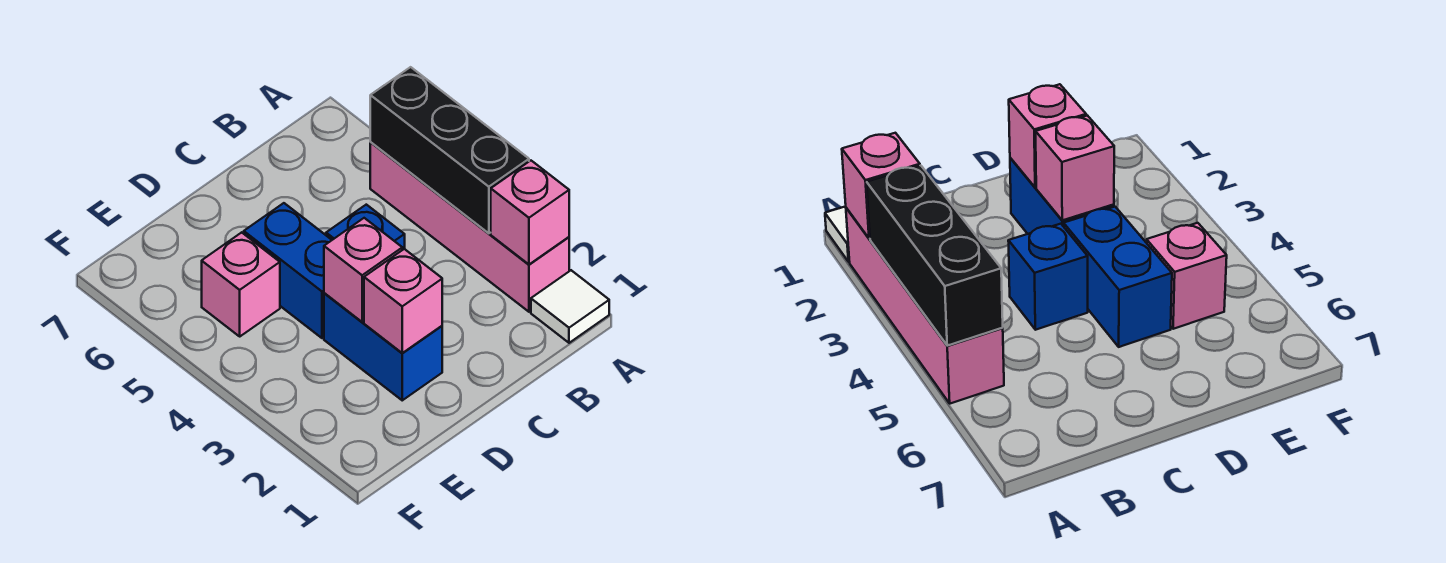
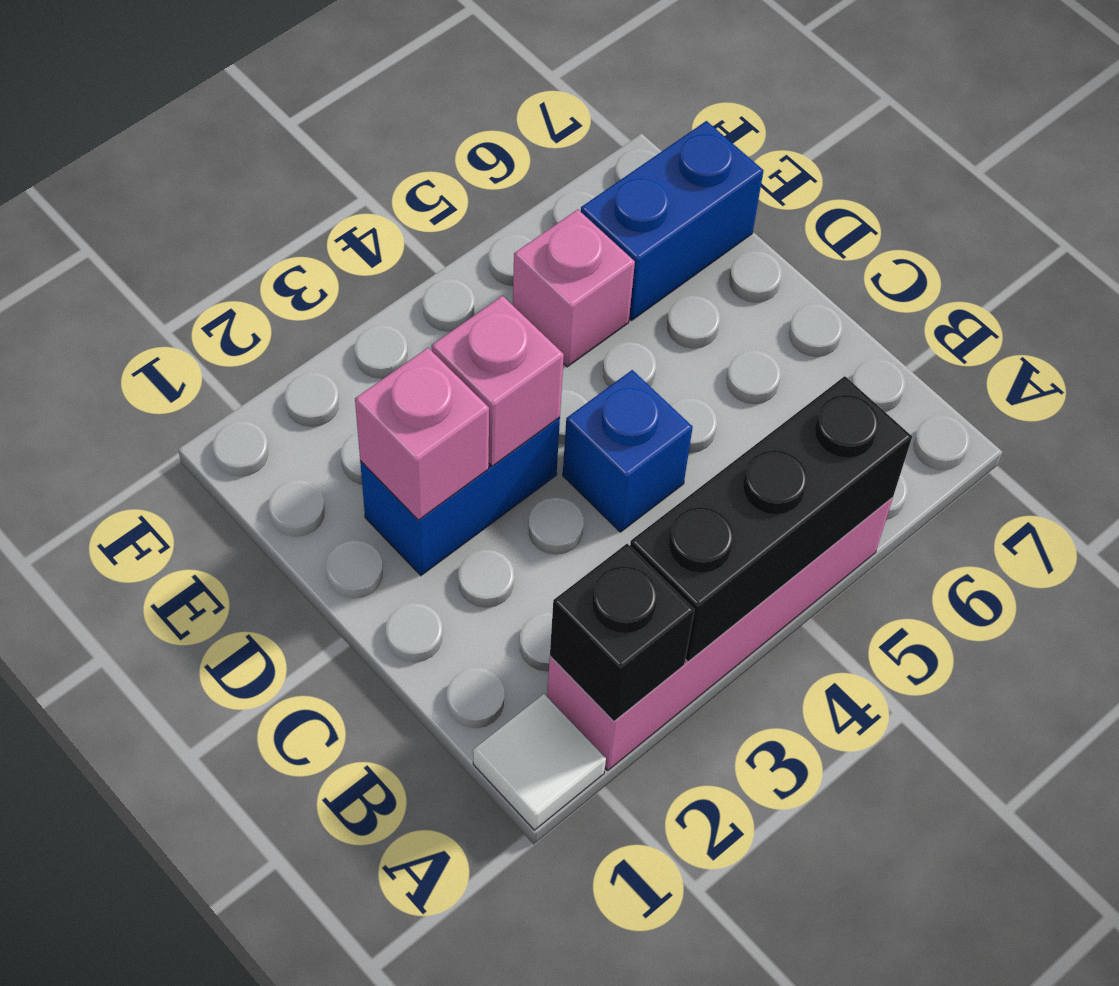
pink 1x1 brick [491,161,569,264] -> black 1x1 brick [550,544,694,721]
blue 1x2 brick [244,203,332,338] -> blue 1x2 brick moved to [581,121,763,320]

